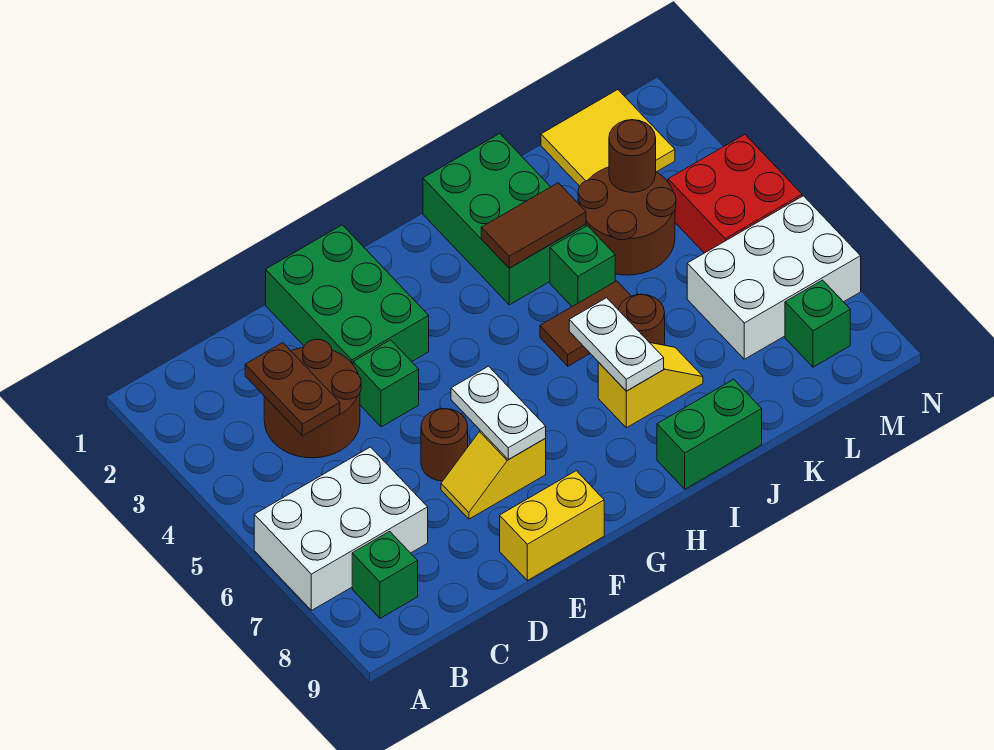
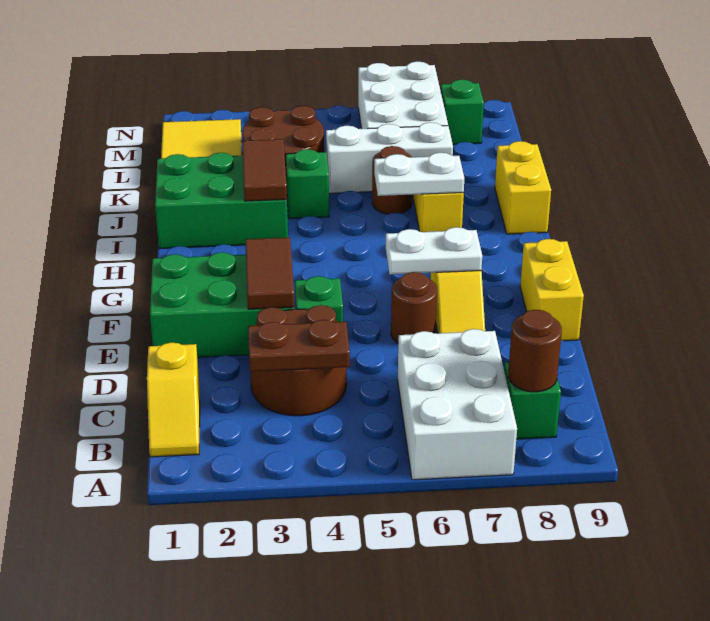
none -> yellow 1x2 slope [147,342,200,457]
brown 1x2 tile [540,281,631,366] -> brown 1x2 tile moved to [245,237,294,309]
green 1x2 brick [657,379,762,489] -> yellow 1x2 brick [495,141,551,234]
none -> white 1x3 brick [326,122,453,193]
brown 1x1 round brick [609,120,656,192] -> brown 1x1 round brick moved to [508,310,562,392]
red 2x2 brick [668,135,802,253] -> none

